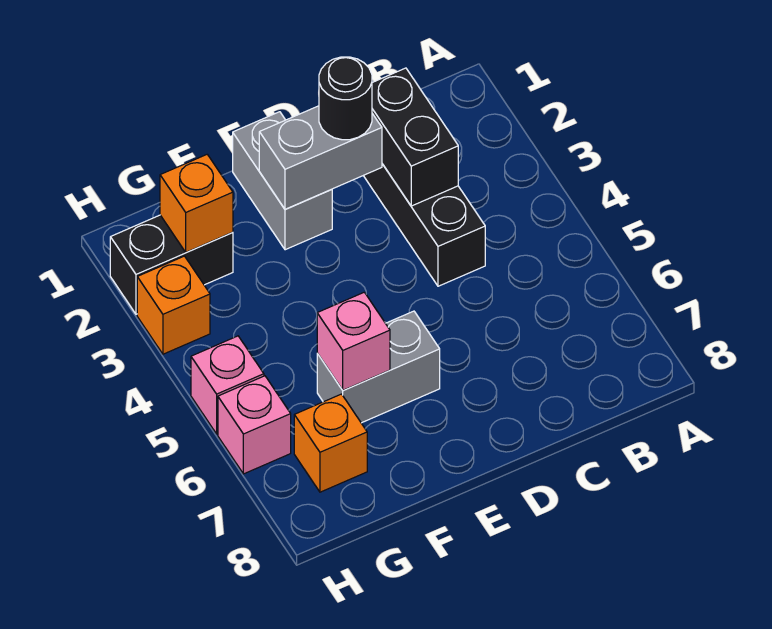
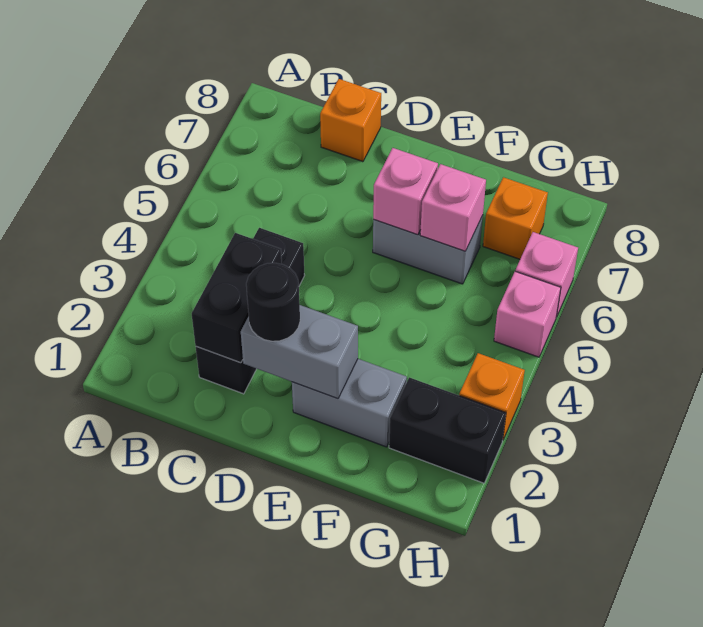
grey 1x2 brick [233,112,332,250] -> grey 1x2 brick turned to [292,359,407,447]
none -> pink 1x1 brick [373,148,438,235]
orange 1x1 brick [160,155,233,252] -> orange 1x1 brick moved to [320,79,381,162]

